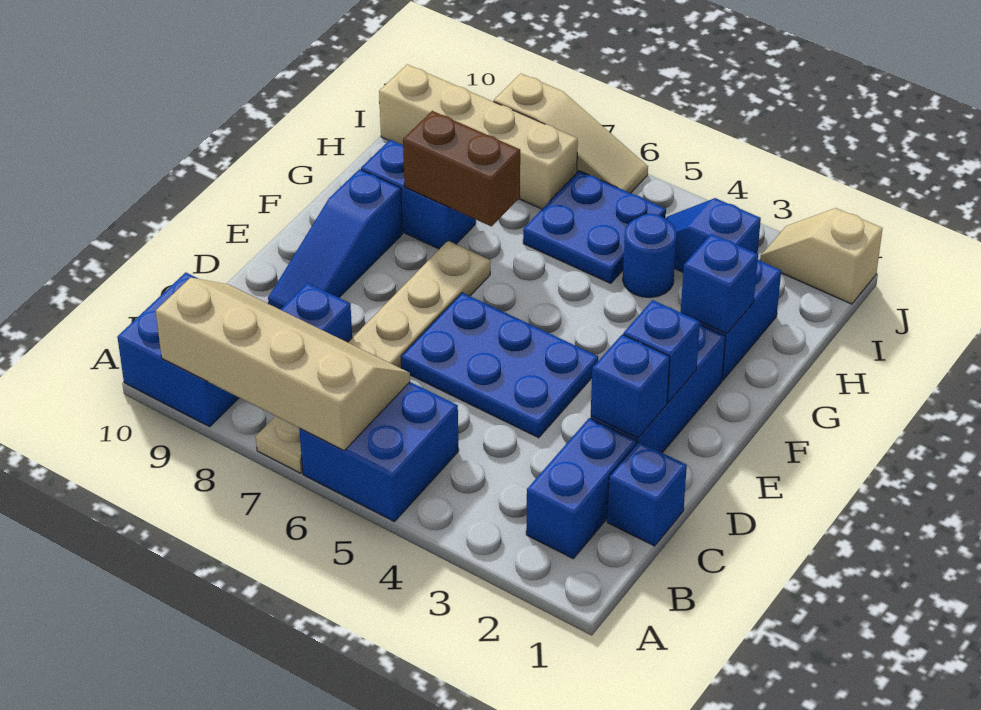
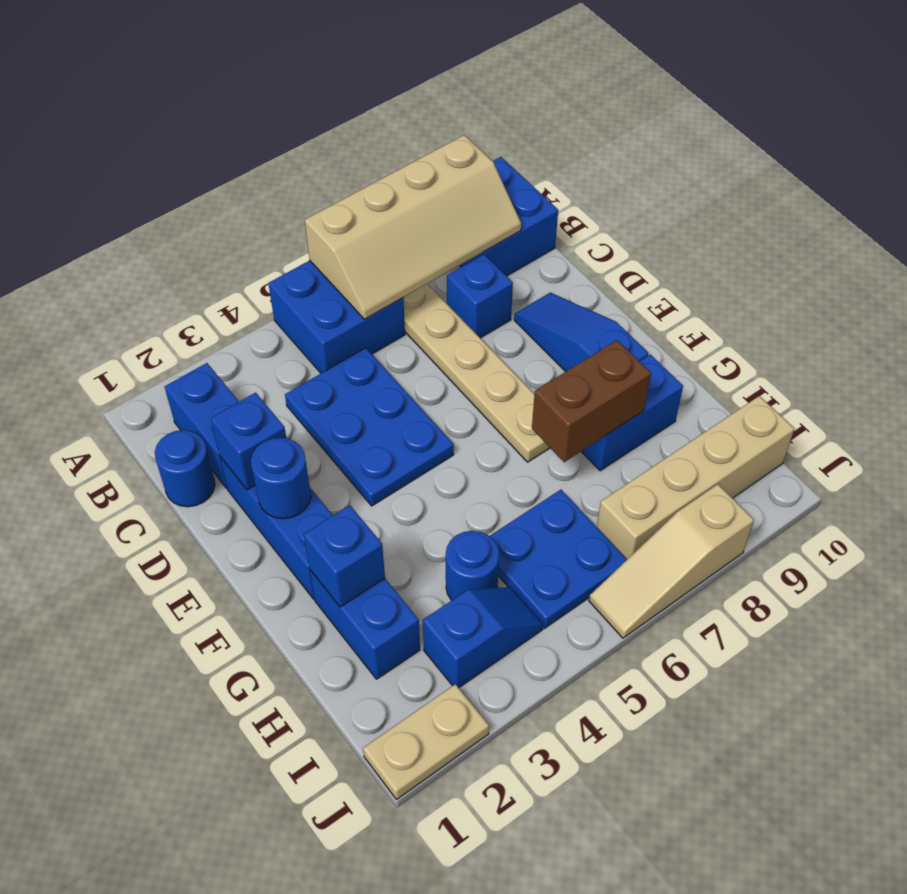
blue 1x1 brick [607,442,687,546] -> blue 1x1 round brick [155,430,215,507]
blue 2x3 plate [401,293,598,438] -> blue 2x3 plate turned to [285,348,454,506]
blue 1x1 brick [623,300,700,402] -> blue 1x1 round brick [251,437,311,519]
tan 1x2 slope [760,208,883,304] -> tan 1x2 plate [363,684,489,800]

